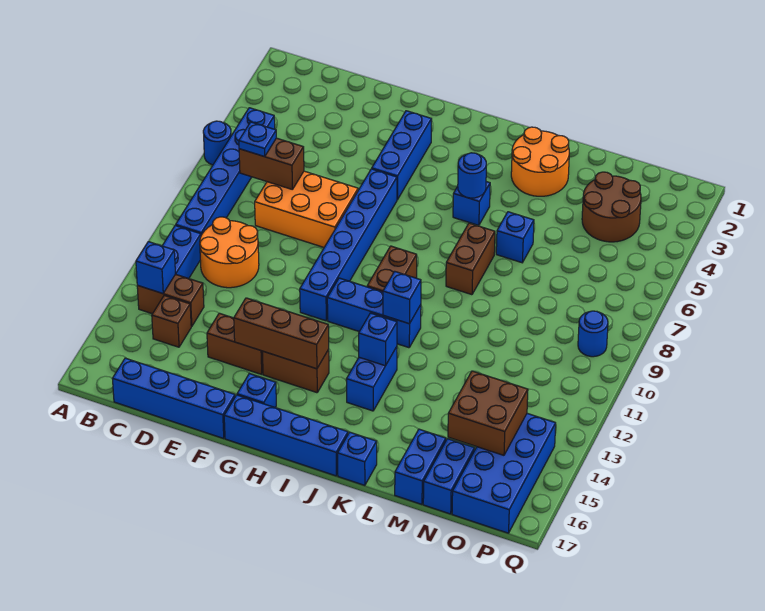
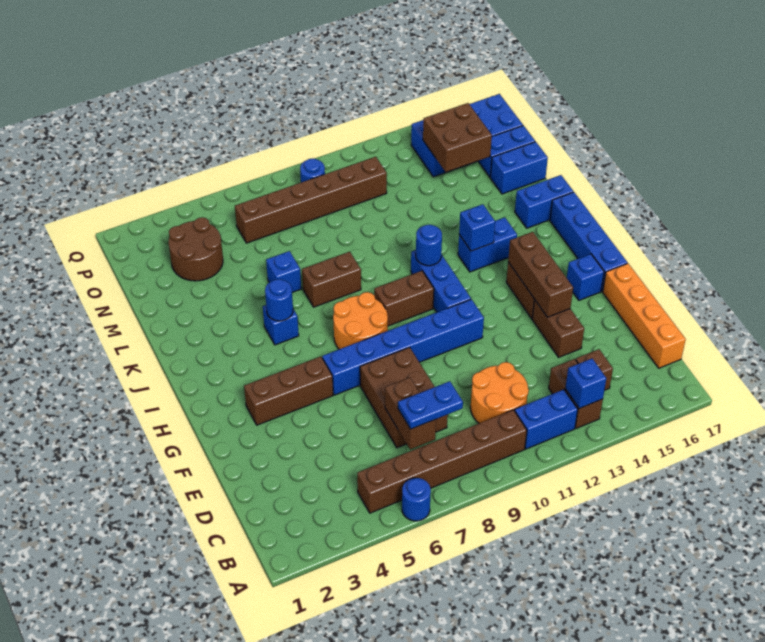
blue 1x6 brick [176,108,275,235] -> brown 1x6 brick [357,410,527,513]
blue 1x1 plate [239,122,276,157] -> blue 1x2 plate [398,381,463,429]
blue 1x4 brick [112,358,235,438] -> orange 1x4 brick [603,263,686,368]
orange 2x3 brick [255,171,358,247] -> brown 2x3 brick [360,347,448,448]
blue 1x3 brick [372,111,432,200] -> brown 1x3 brick [244,356,333,425]
blue 1x1 brick [383,271,421,324] -> blue 1x1 round brick [416,225,442,266]
orange 2x2 round brick [511,127,569,196] -> orange 2x2 round brick moved to [333,292,388,349]
blue 1x1 brick [338,432,377,485] -> blue 1x2 brick [515,175,573,228]
none -> brown 1x6 brick [235,157,387,243]

